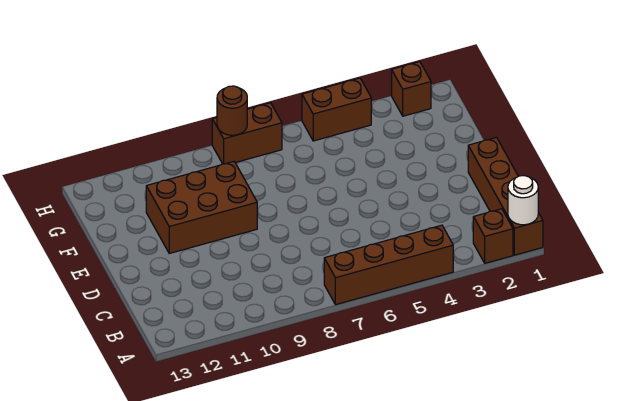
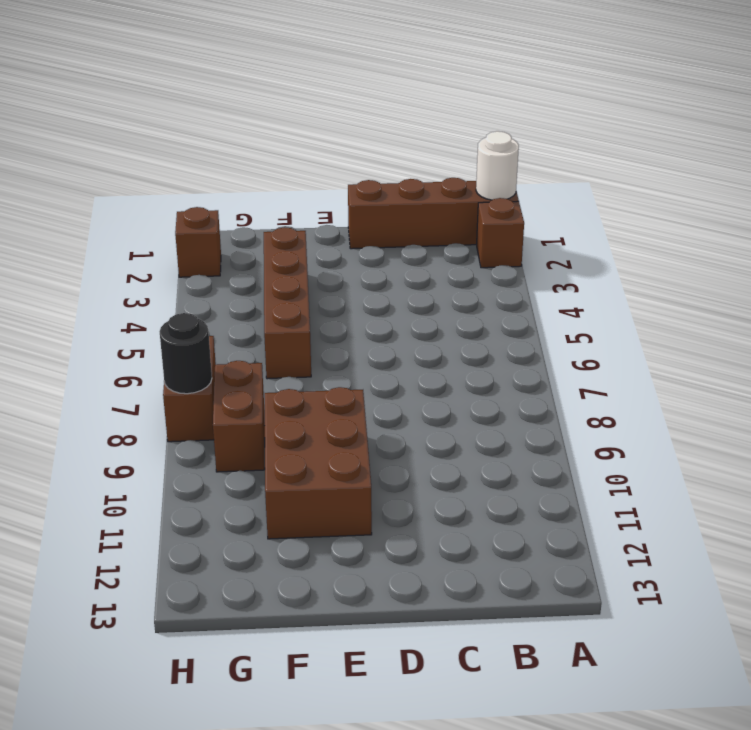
brown 1x4 brick [324,225,453,305] -> brown 1x4 brick moved to [264,227,311,379]
brown 1x2 brick [302,78,371,141] -> brown 1x2 brick moved to [213,361,265,472]
brown 1x1 round brick [217,86,247,135] -> black 1x1 round brick [160,313,212,394]

